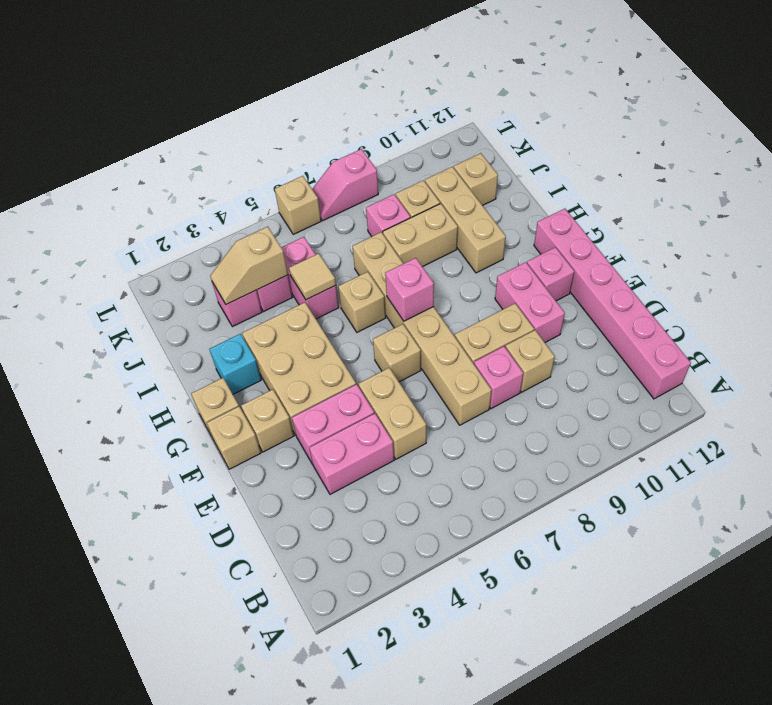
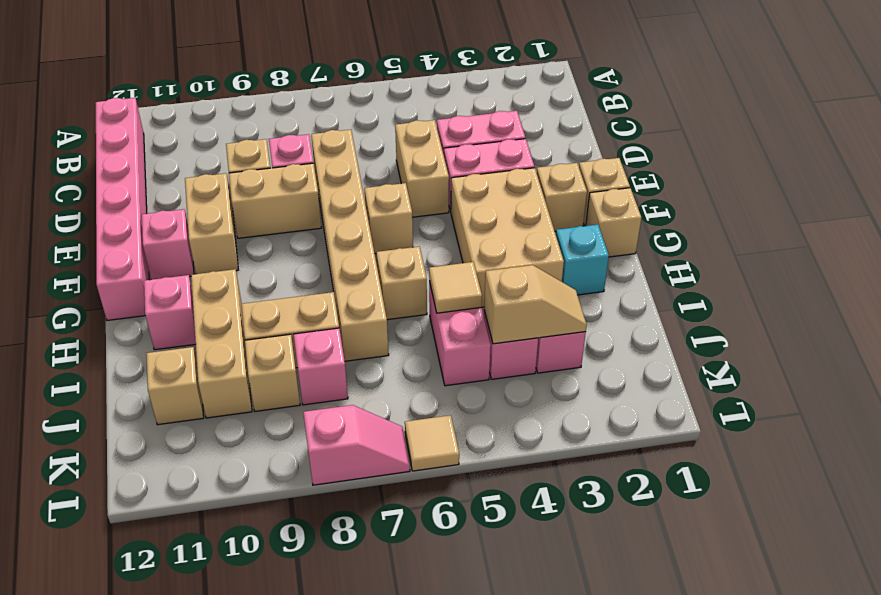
pink 1x2 brick [495,262,565,342] -> tan 1x2 brick [185,173,238,274]
pink 1x1 brick [385,258,434,321] -> pink 1x1 brick moved to [144,275,196,350]
tan 1x1 brick [275,176,321,234] -> tan 1x1 tile [405,415,459,471]

